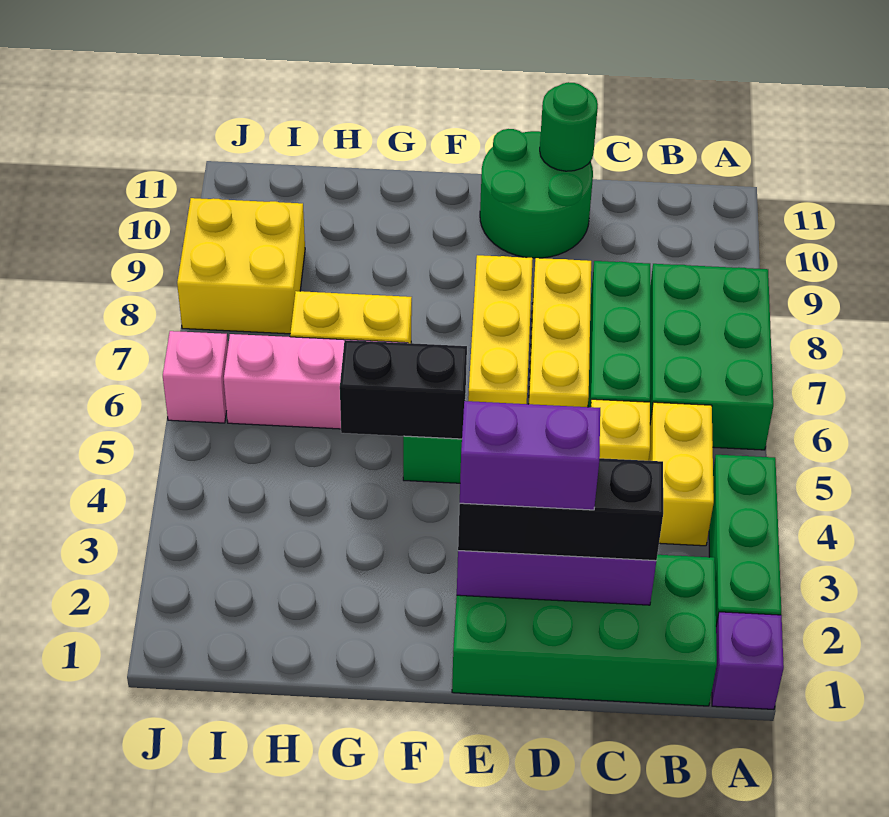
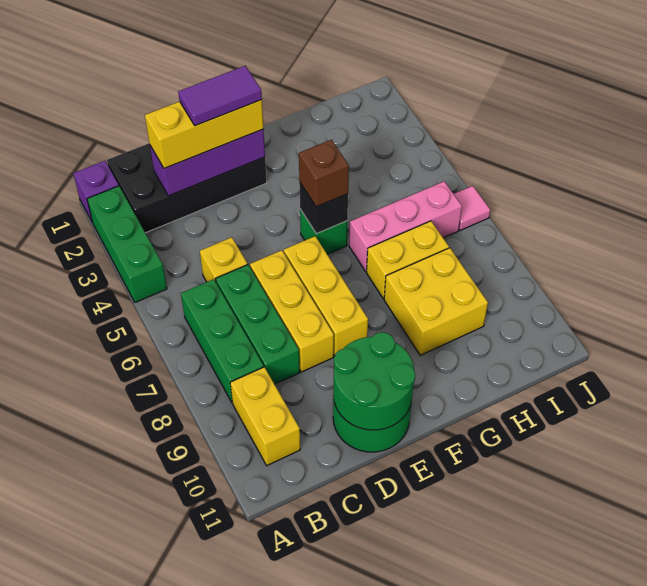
green 2x3 brick [650,264,773,450] -> green 1x3 brick [181,279,264,403]
green 2x4 brick [452,555,717,706] -> black 2x4 brick [107,143,267,233]
yellow 1x2 brick [649,402,714,546] -> yellow 1x2 brick moved to [230,367,300,466]
black 1x3 brick [458,458,663,561] -> yellow 1x3 brick [145,100,264,168]
purple 1x2 brick [460,401,600,510] -> purple 1x2 tile [178,66,262,126]
green 1x1 round brick [540,82,598,171] -> green 2x2 round brick [333,332,415,430]
black 1x2 brick [340,340,467,439] -> black 1x1 brick [299,182,348,234]
none -> brown 1x1 brick [299,140,349,207]
yellow 2x2 brick [177,198,305,334] -> yellow 2x2 brick moved to [384,248,488,355]
pink 1x1 brick [163,331,228,423] -> pink 1x1 tile [454,186,490,230]

